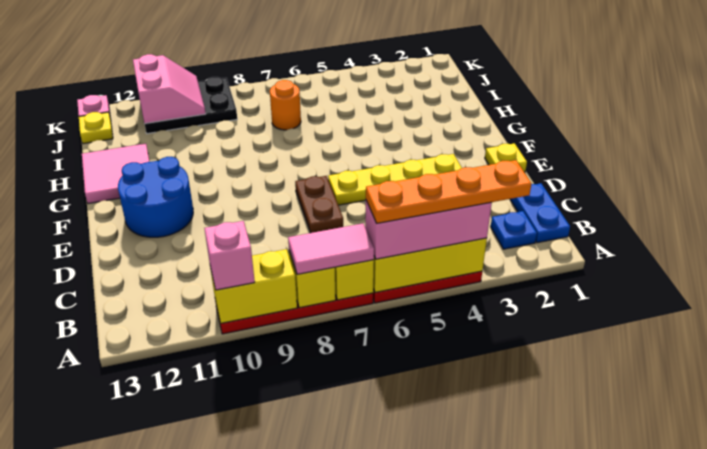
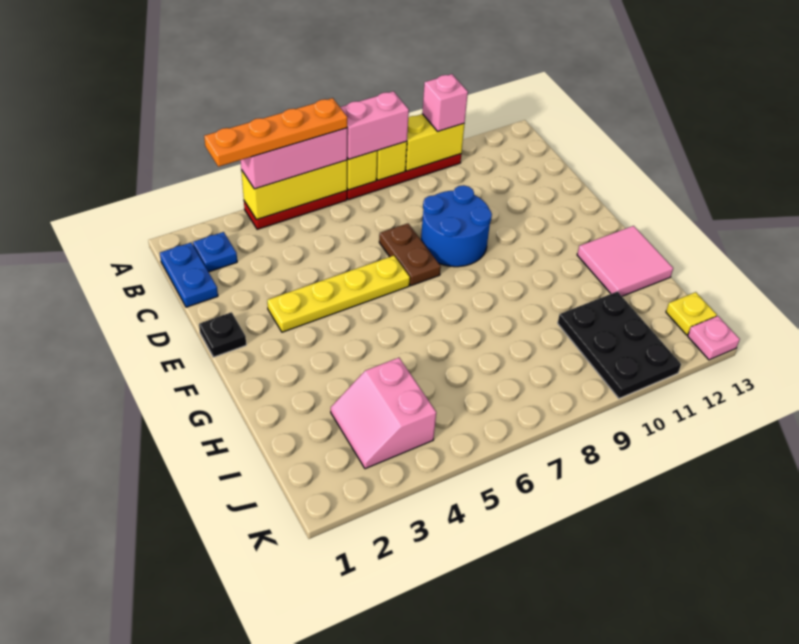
pink 1x2 tile [288,223,374,274] -> pink 1x2 brick [340,91,409,159]
yellow 1x1 plate [485,143,527,172] -> black 1x1 plate [199,312,246,357]
blue 2x2 round brick [118,157,193,237] -> blue 2x2 round brick moved to [421,185,492,267]
orange 1x1 round brick [270,80,301,130] -> none
black 2x3 plate [145,77,237,134] -> black 2x3 plate turned to [558,292,681,398]
pink 2x2 slope [133,54,206,124] -> pink 2x2 slope moved to [331,358,436,469]

